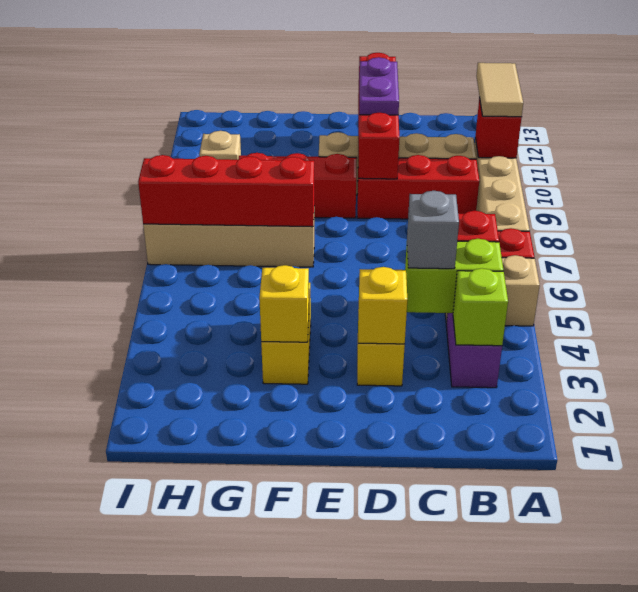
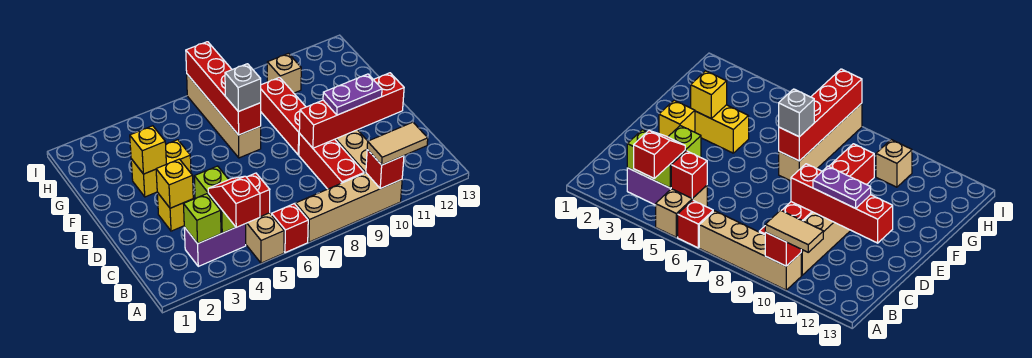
none -> red 1x2 slope [208,176,260,227]
grey 1x1 brick [407,191,459,269] -> grey 1x1 brick moved to [225,64,261,112]

